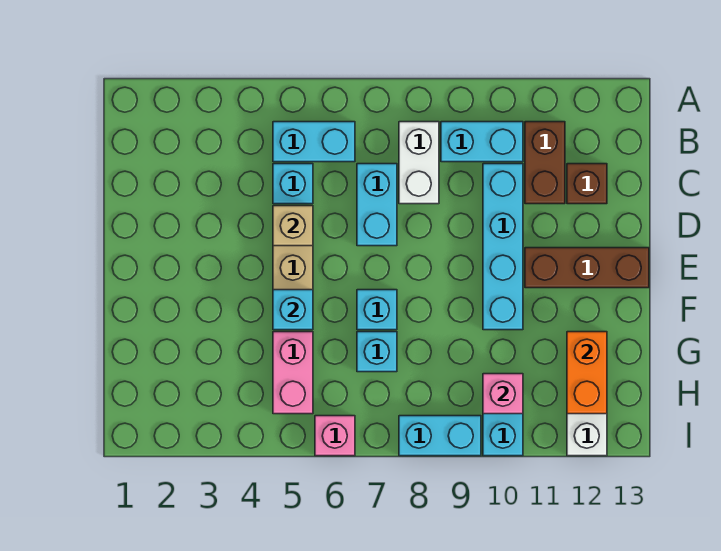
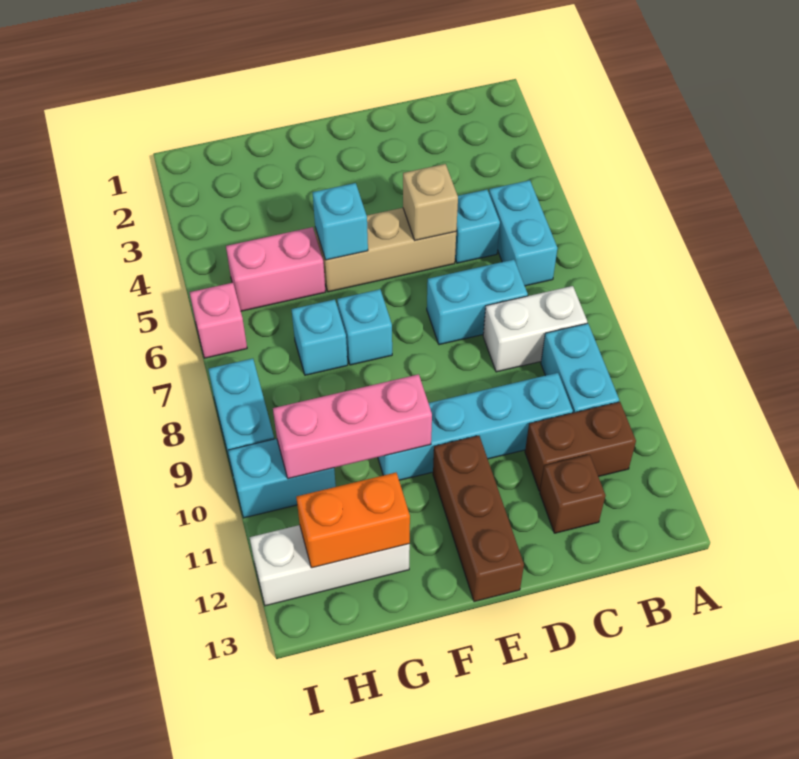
pink 1x1 brick [483,374,523,414] -> pink 1x3 brick [273,374,432,479]

